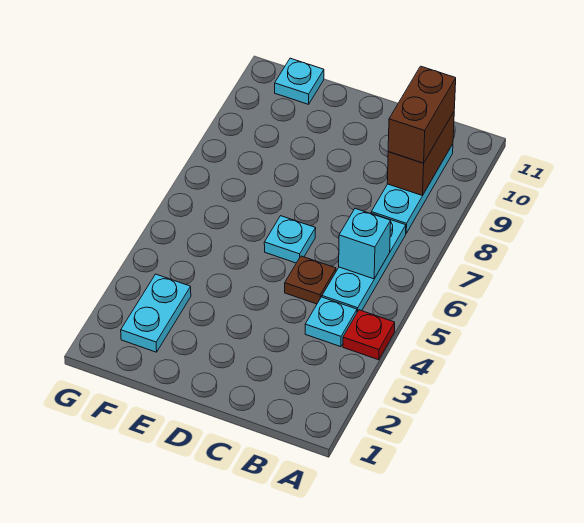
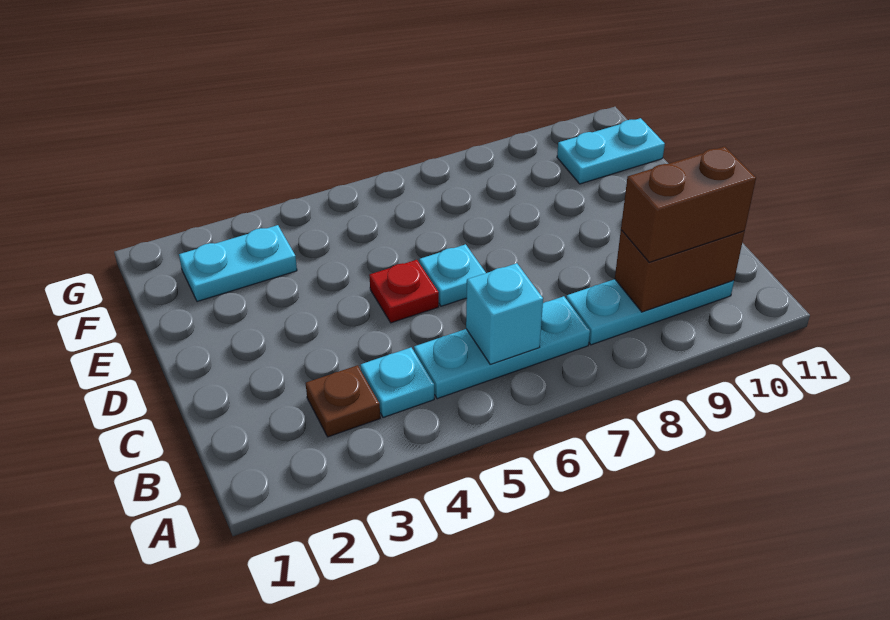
red 1x1 plate [343,310,395,360] -> red 1x1 plate moved to [369,260,439,323]
brown 1x1 plate [285,256,336,304] -> brown 1x1 plate moved to [306,365,380,437]
cyan 1x1 plate [275,58,324,104] -> cyan 1x2 plate [557,118,665,184]

